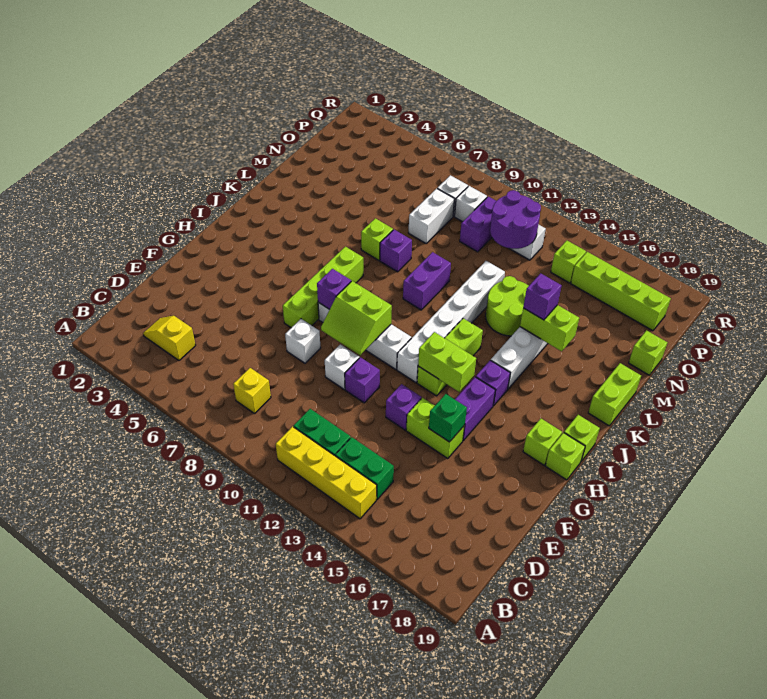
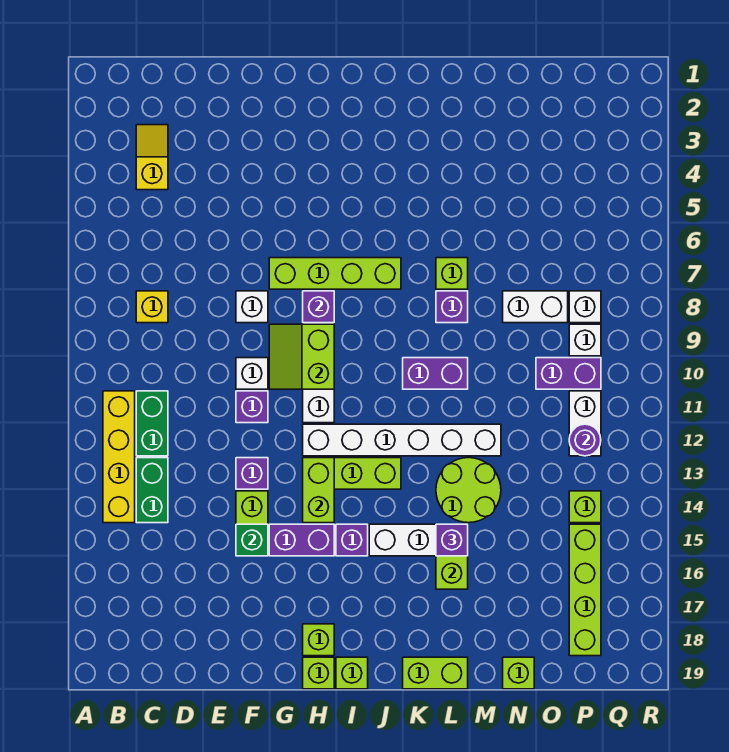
purple 2x2 round brick [490,190,541,249] -> purple 1x1 round brick [569,424,601,456]

